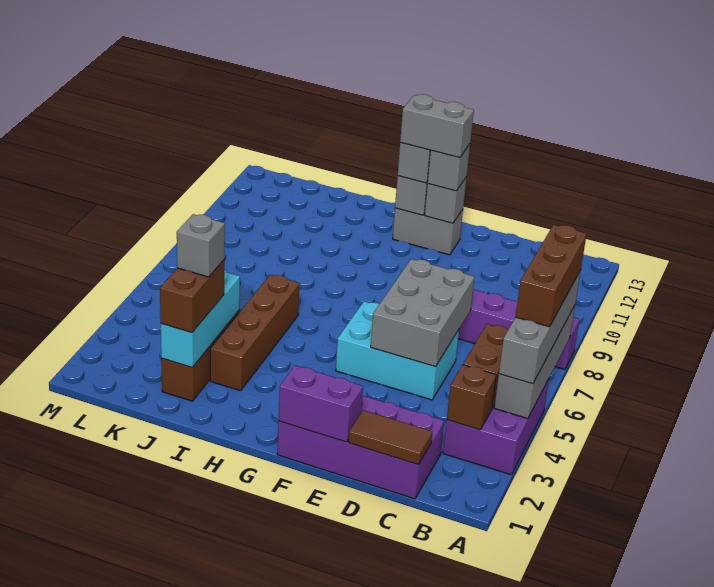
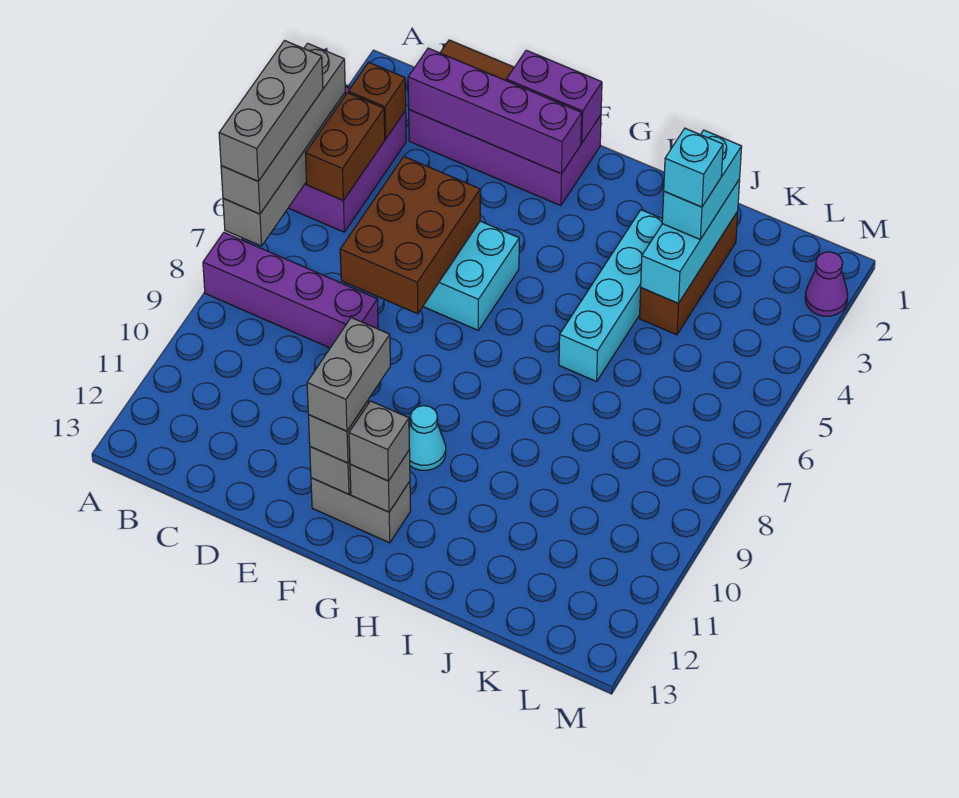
brown 1x3 brick [516,225,587,327] -> grey 1x3 brick [219,41,323,181]
none -> purple 1x4 brick [408,48,582,174]
grey 2x3 brick [371,259,475,367] -> brown 2x3 brick [340,157,480,314]
grey 1x2 brick [400,94,474,158] -> grey 1x2 brick turned to [307,318,390,431]
none -> cyan 1x1 cone [409,406,446,470]
brown 1x4 brick [210,275,300,391] -> cyan 1x4 brick [559,210,662,382]
brown 1x2 brick [160,260,224,333] -> cyan 1x2 brick [662,130,742,239]
grey 1x1 brick [177,214,225,277] -> cyan 1x1 brick [664,128,723,207]
none -> purple 1x1 cone [805,252,848,316]

